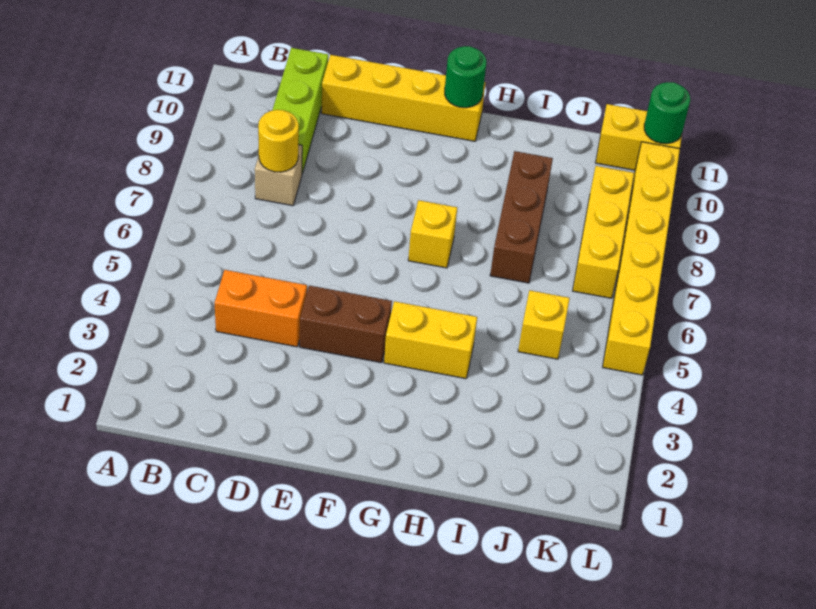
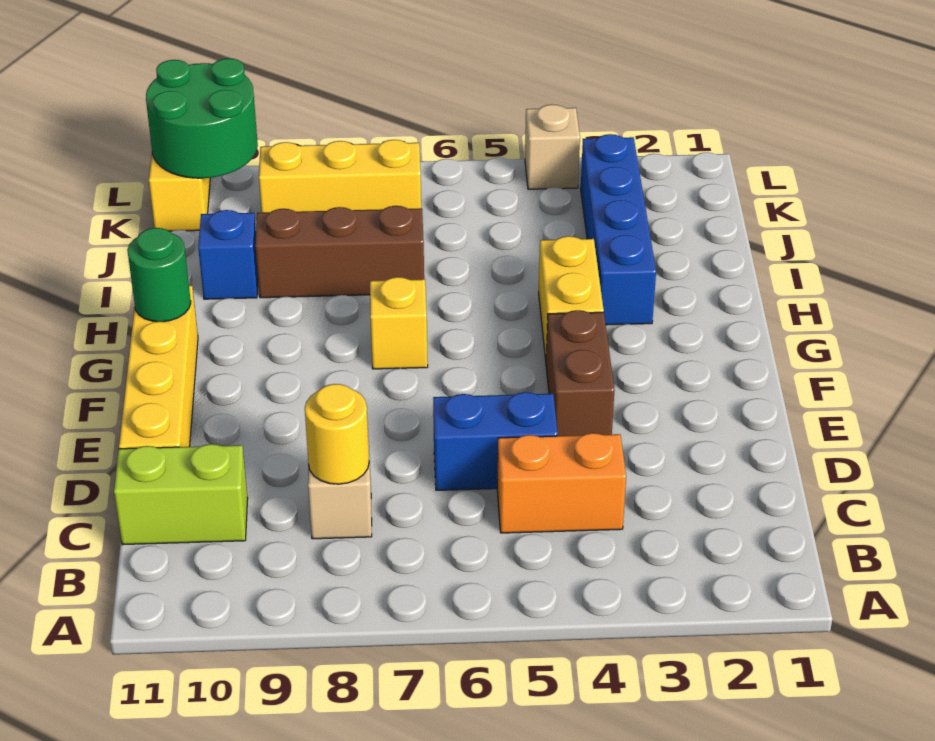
orange 1x2 brick [215,270,307,347] -> orange 1x2 brick turned to [497,433,626,533]
lime 1x3 brick [273,48,328,173] -> lime 1x2 brick [114,444,248,545]
none -> blue 1x2 brick [433,392,558,490]
none -> blue 1x4 brick [581,134,656,325]
none -> blue 1x1 brick [198,210,258,299]
yellow 1x1 brick [518,290,570,359] -> none
none -> tan 1x1 brick [525,105,580,189]
yellow 1x6 brick [603,142,680,375] -> none
green 1x1 round brick [644,82,690,144] -> green 2x2 round brick [146,58,258,178]

